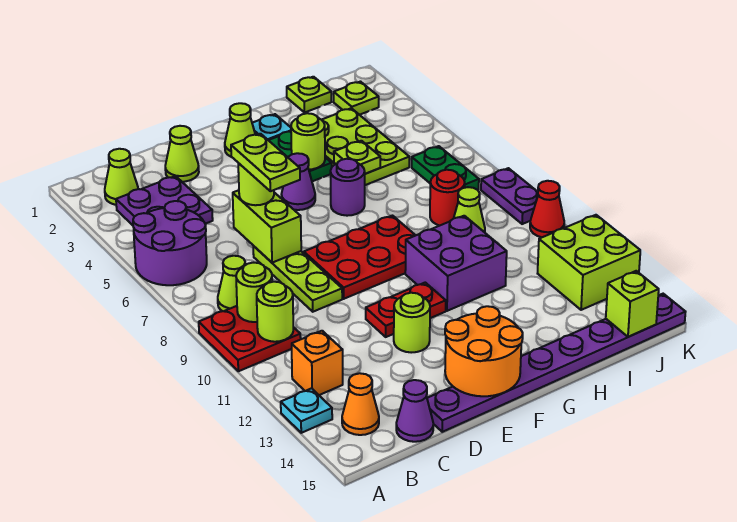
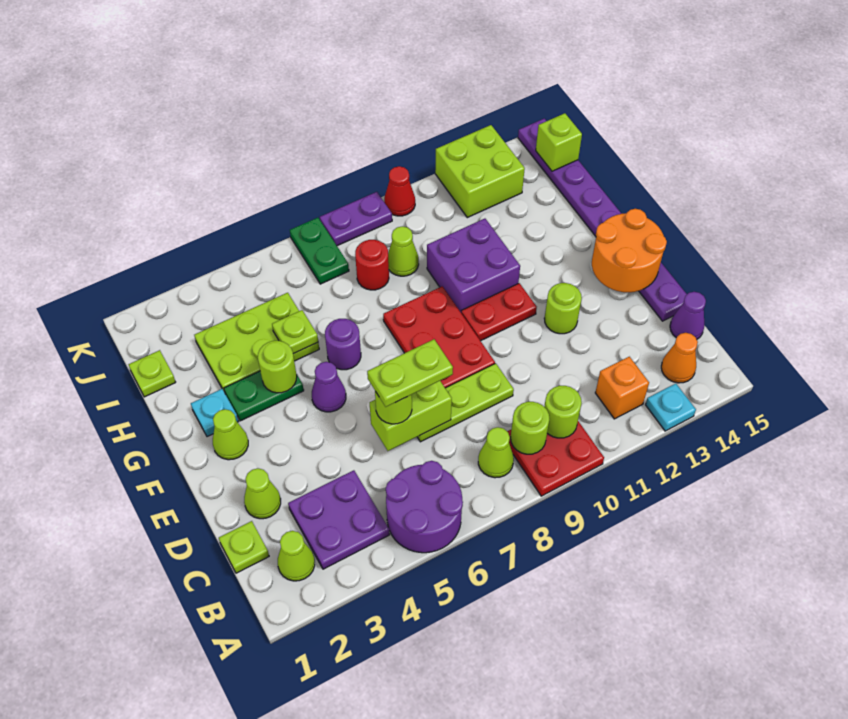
red 1x2 plate [366,283,446,337] -> red 1x2 plate turned to [461,283,537,341]
lime 1x1 plate [334,82,379,115] -> lime 1x1 plate moved to [219,521,269,573]
green 1x2 plate [412,146,479,190] -> green 1x2 plate turned to [290,218,349,284]

